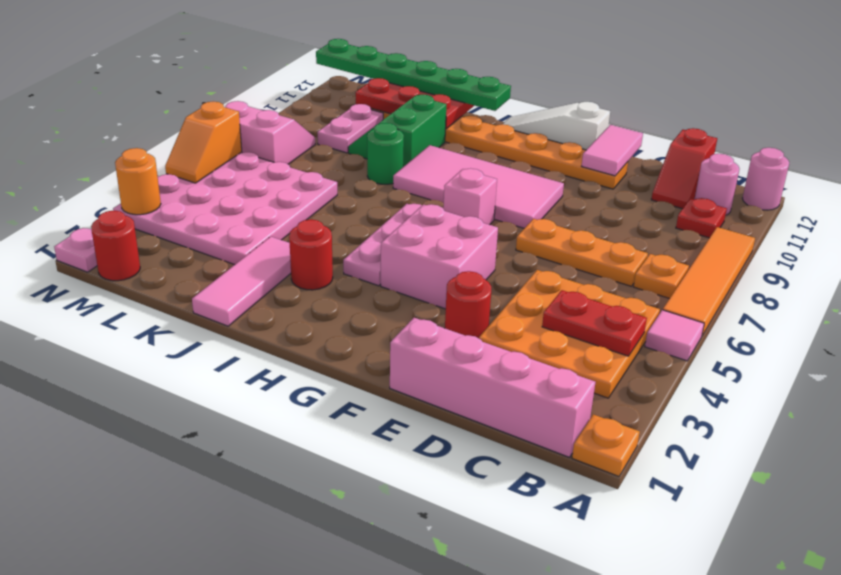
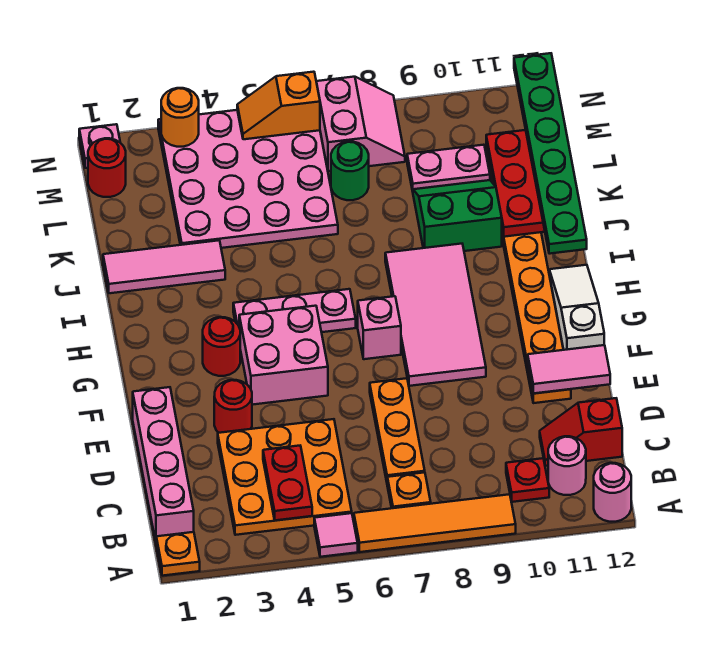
red 1x1 round brick [289,219,333,290] -> red 1x1 round brick moved to [203,317,240,376]
green 1x1 round brick [367,123,404,184] -> green 1x1 round brick moved to [331,142,369,200]

